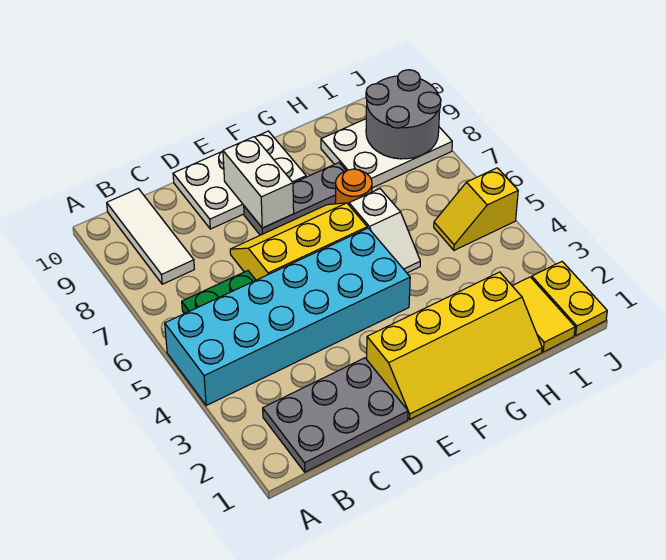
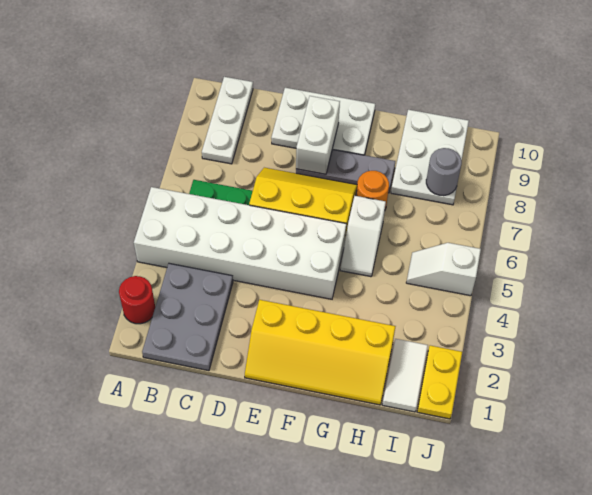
none -> red 1x1 round brick [119,276,155,324]
cyan 2x6 brick [165,228,410,406] -> white 2x6 brick [134,187,346,299]
grey 2x3 plate [263,358,408,472] -> grey 2x3 plate turned to [142,263,233,371]
white 1x3 tile [107,189,194,284] -> white 1x3 plate [202,77,253,164]
white 2x3 plate [321,119,452,188] -> white 2x3 plate turned to [391,110,469,205]
yellow 1x2 tile [513,277,575,352] -> white 1x2 tile [382,339,428,412]
yellow 1x2 slope [434,168,518,250] -> white 1x2 slope [406,243,481,296]
grey 2x2 round brick [366,70,441,159] -> grey 1x1 round brick [426,148,462,196]

